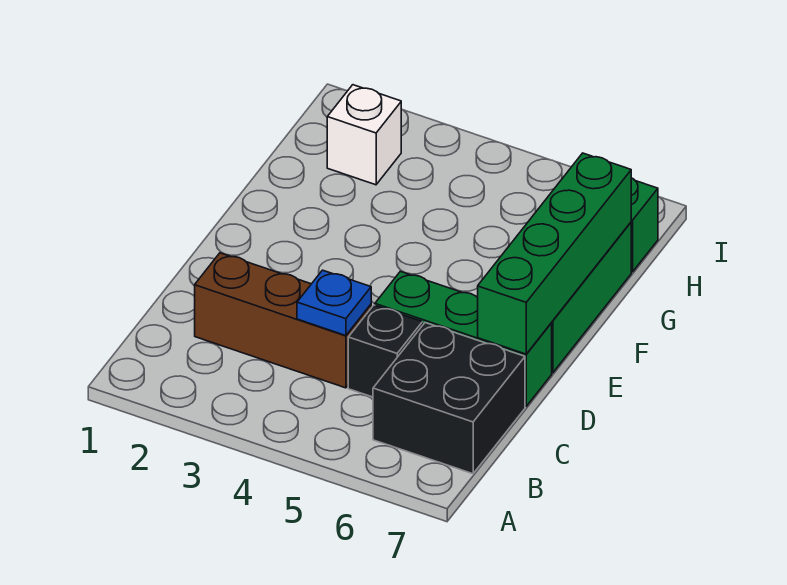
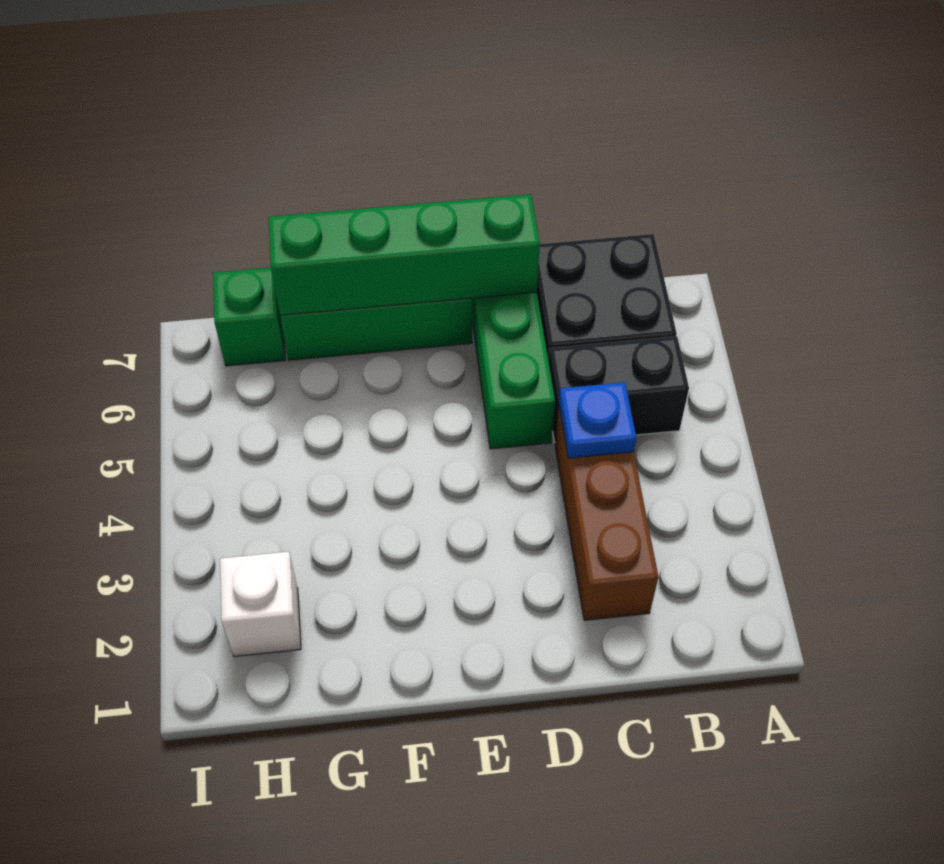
black 1x1 brick [348,305,422,397] -> black 1x2 brick [548,336,689,442]

